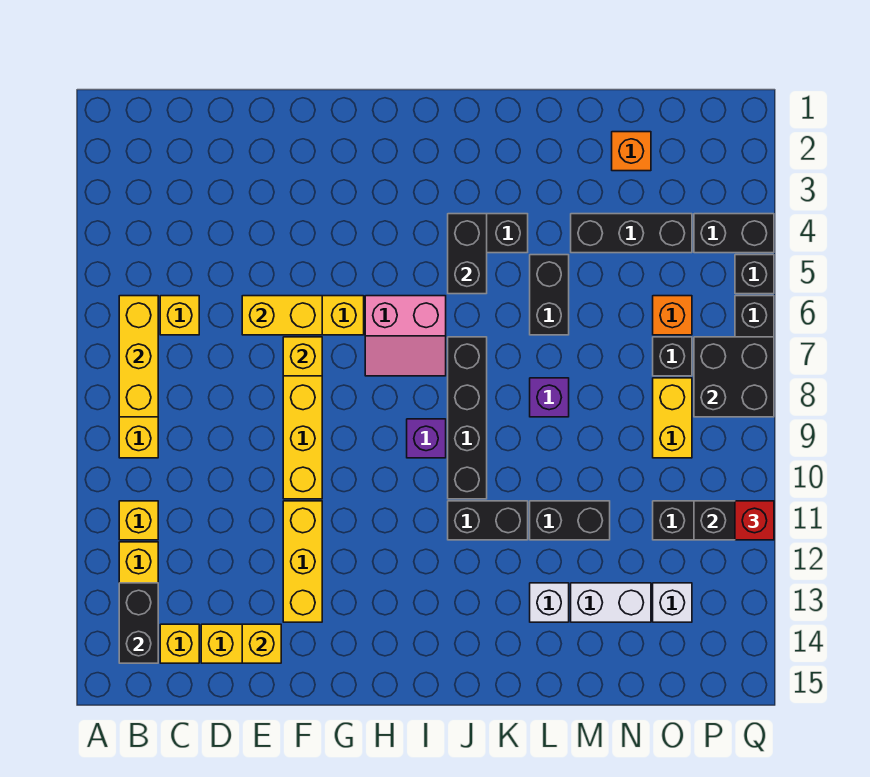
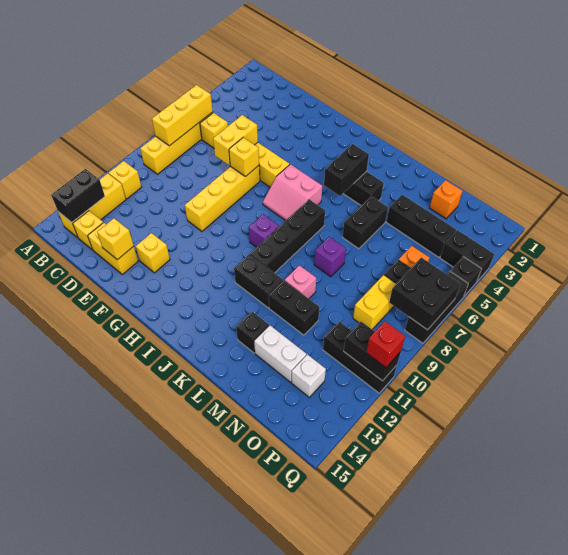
yellow 1x2 brick [242,296,322,335] -> yellow 1x2 brick turned to [213,115,258,165]
yellow 1x3 brick [283,501,322,622] -> yellow 1x1 brick [136,233,170,273]
none -> pink 1x1 brick [285,266,316,298]
white 1x1 brick [530,583,569,622] -> black 1x1 brick [236,312,269,353]

